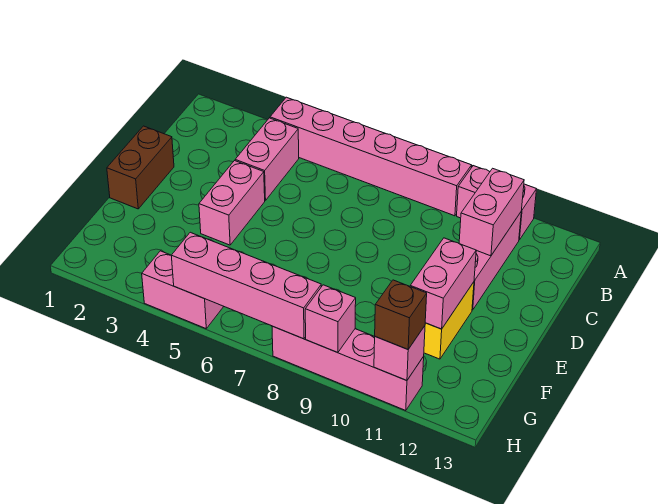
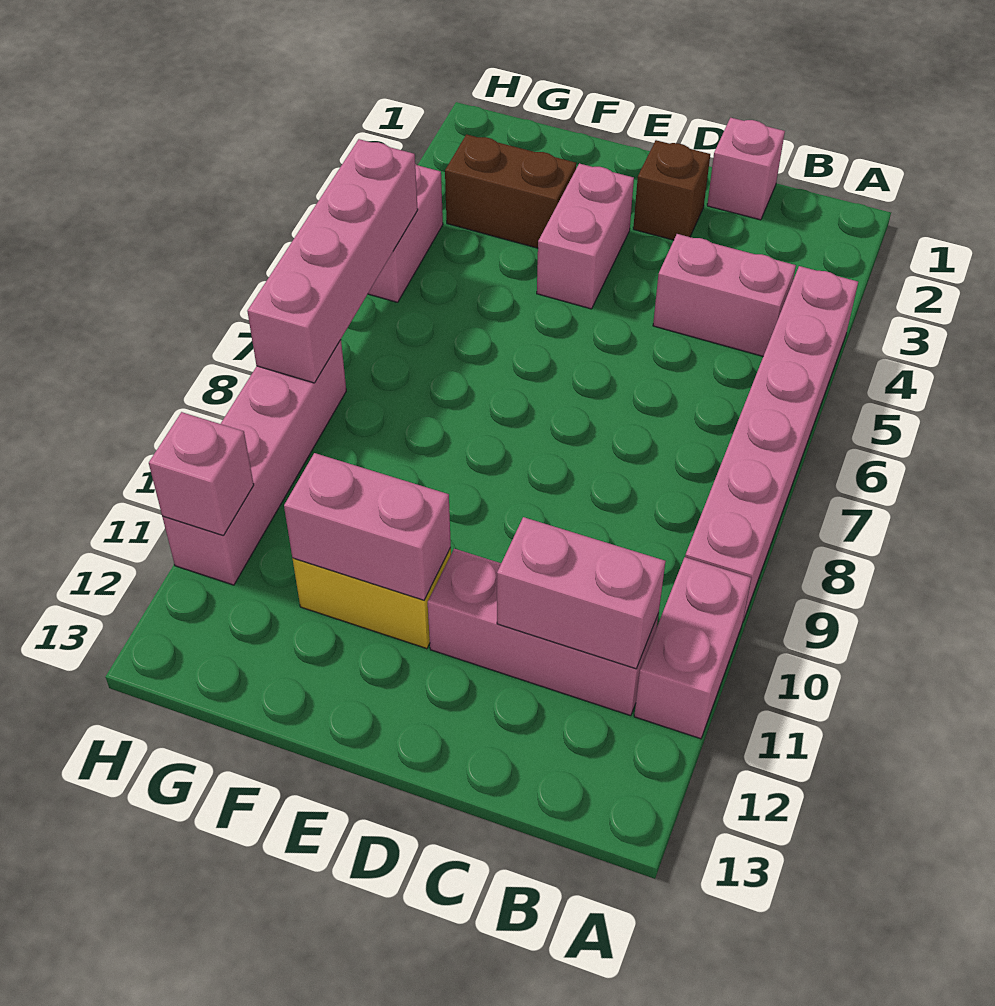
brown 1x2 brick [107,126,174,209] -> brown 1x2 brick moved to [445,134,576,248]
pink 1x2 brick [199,161,265,245] -> pink 1x2 brick turned to [537,163,634,309]
pink 1x1 brick [305,285,356,353] -> pink 1x1 brick moved to [707,118,785,220]
brown 1x1 brick [375,280,427,349] -> brown 1x1 brick moved to [633,140,710,240]

